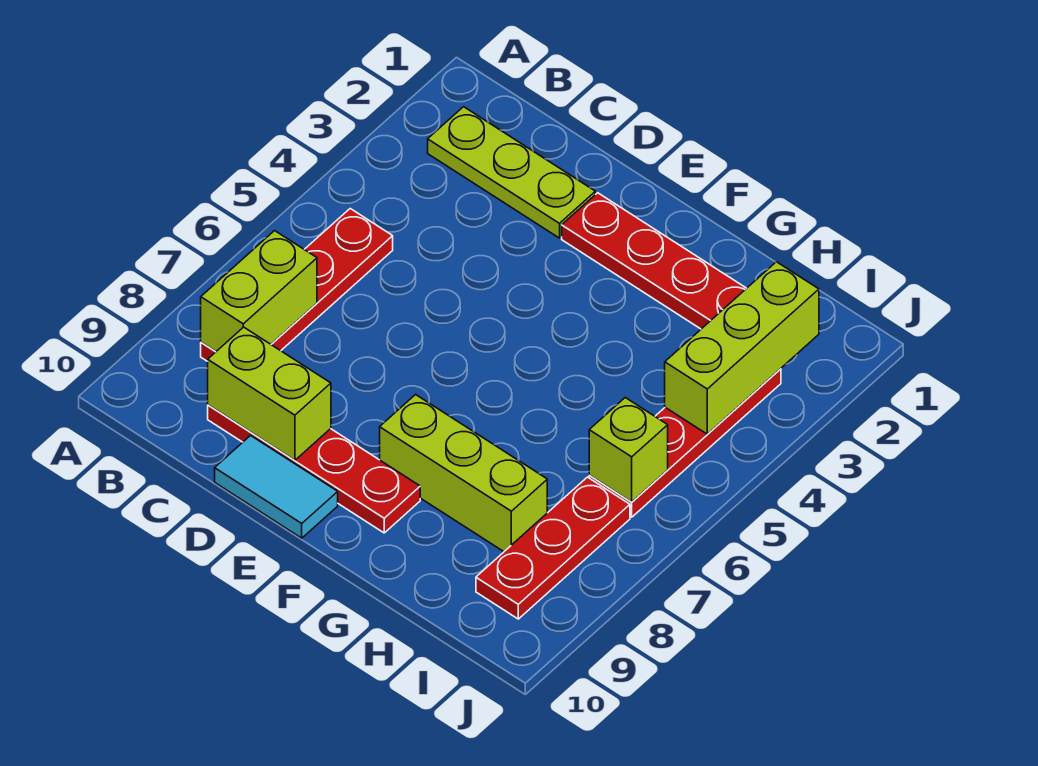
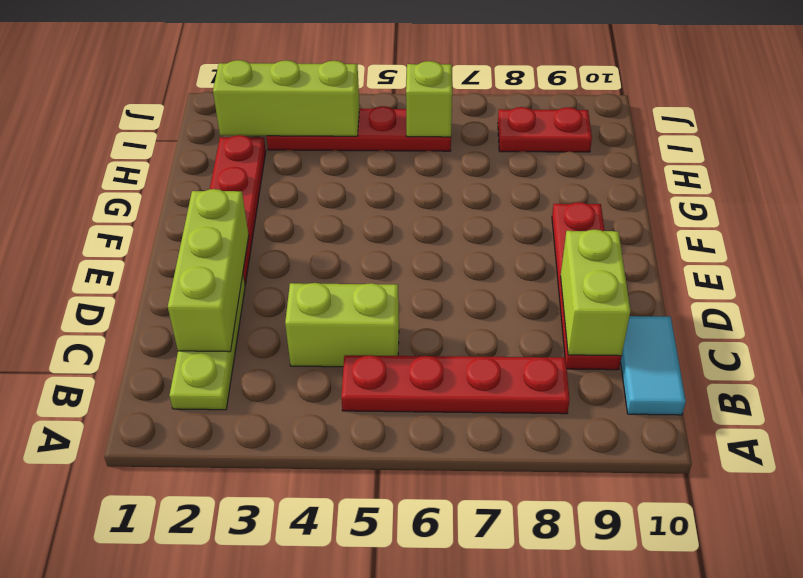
lime 1x2 brick [201,231,317,351] -> lime 1x2 brick moved to [285,283,399,367]
cyan 1x2 tile [215,436,338,538] -> cyan 1x2 tile moved to [621,316,686,415]
lime 1x3 brick [380,395,547,552] -> lime 1x3 brick moved to [168,189,249,352]
red 1x3 plate [476,477,630,619] -> red 1x2 plate [498,107,592,152]

